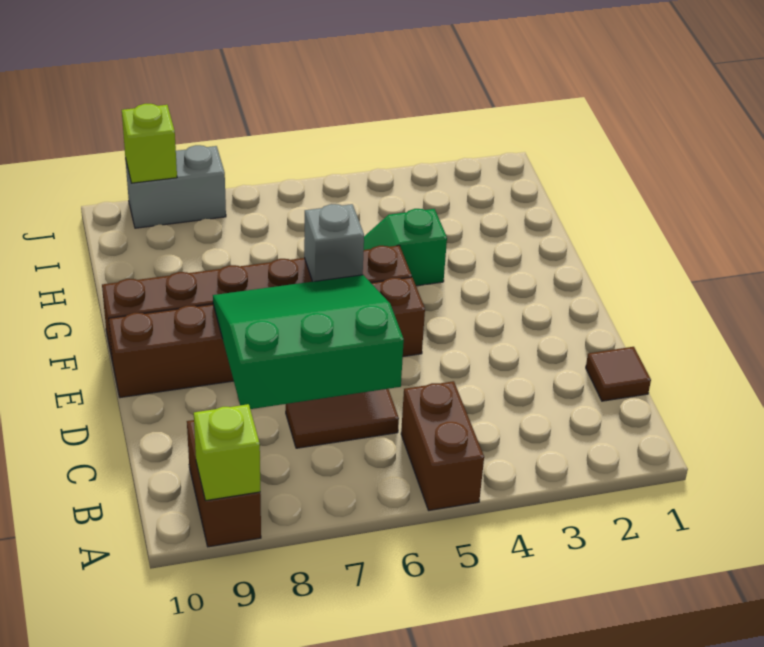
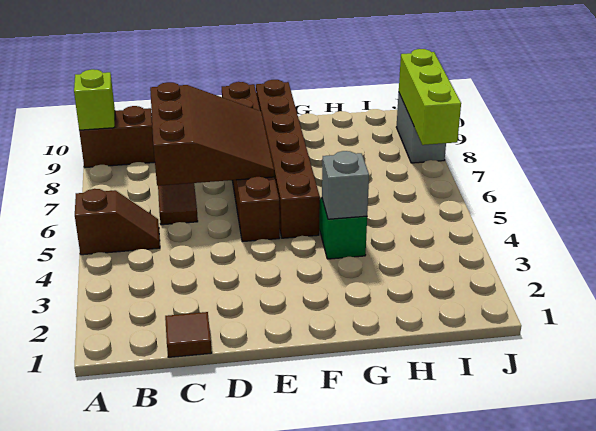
brown 1x2 brick [401,381,484,510] -> brown 1x2 slope [75,189,160,255]
green 3x3 slope [213,275,404,409] -> brown 3x3 slope [150,82,275,186]
grey 1x1 brick [304,204,364,282] -> grey 1x1 brick moved to [322,151,369,219]
lime 1x1 brick [122,104,177,183] -> lime 1x3 brick [399,49,461,145]

